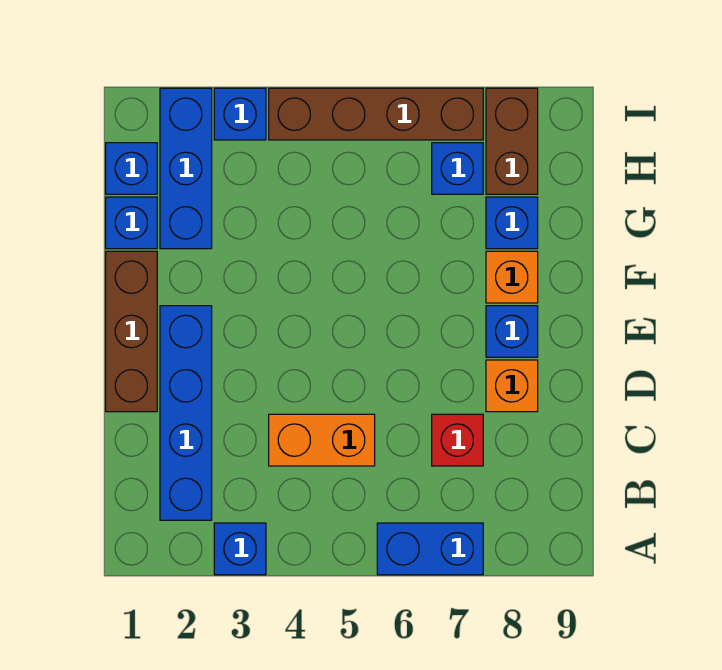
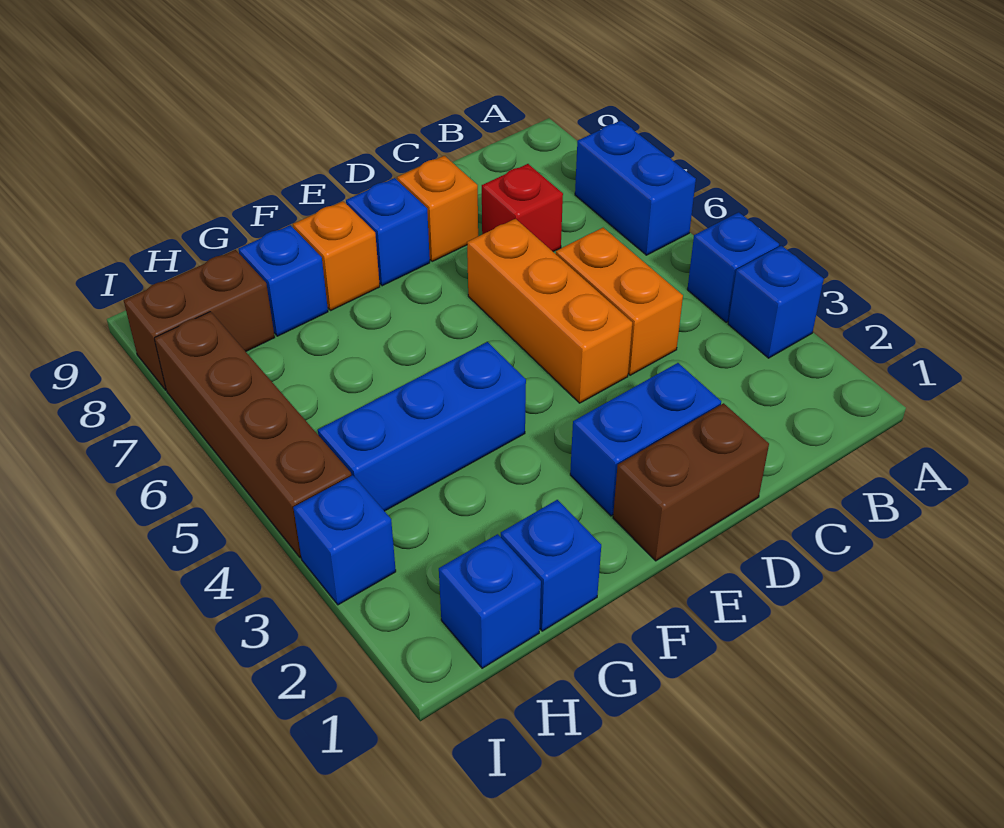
blue 1x4 brick [160,306,212,520] -> blue 1x2 brick [570,363,721,516]
brown 1x3 brick [106,251,157,412] -> brown 1x2 brick [613,403,769,561]
none -> orange 1x3 brick [467,219,632,403]
blue 1x3 brick [160,88,212,249] -> blue 1x3 brick moved to [318,342,526,511]
blue 1x1 brick [432,143,483,194] -> blue 1x1 brick moved to [687,212,779,322]

